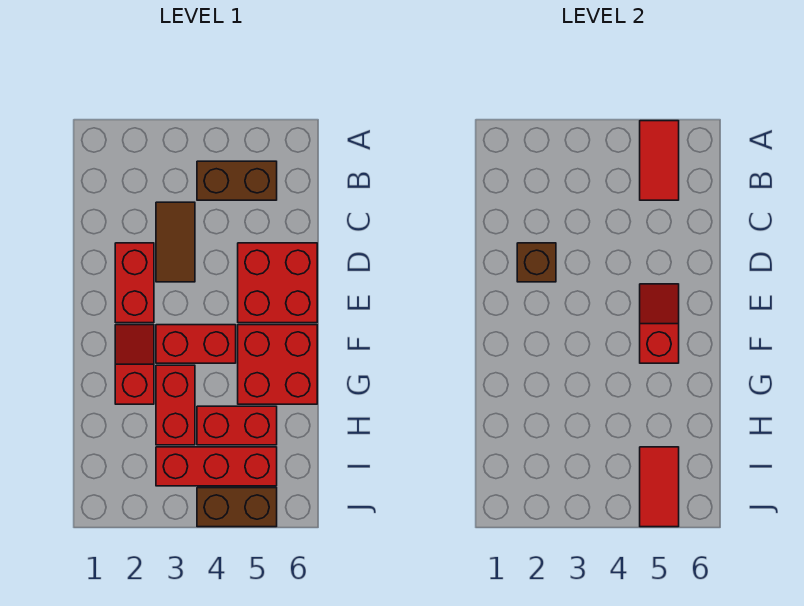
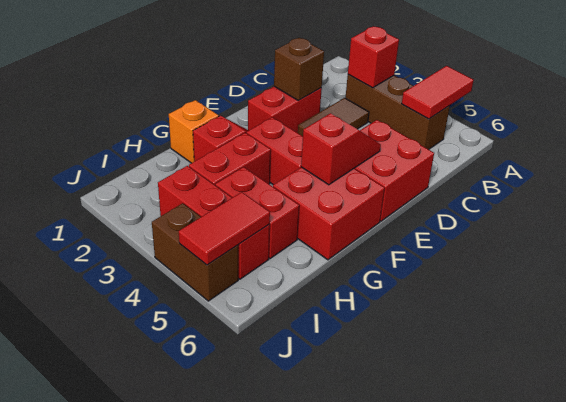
none -> red 1x1 brick [348,27,399,88]
brown 1x2 brick [197,161,277,200] -> brown 1x3 brick [346,75,450,150]
none -> orange 1x1 brick [169,100,219,163]

